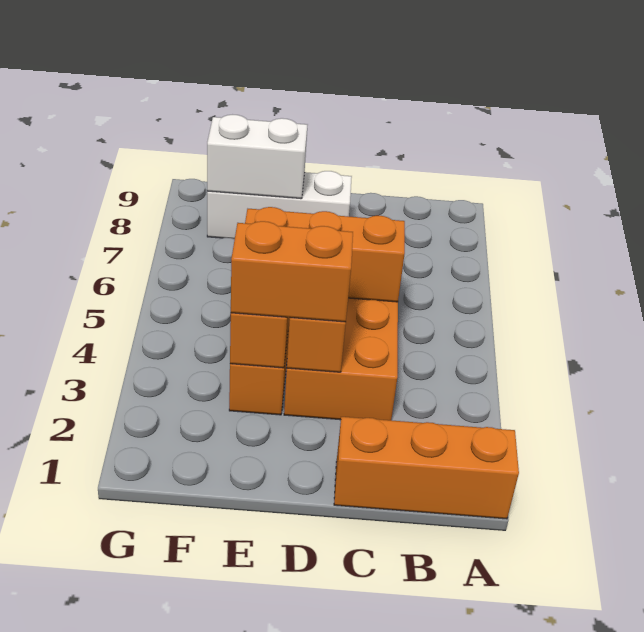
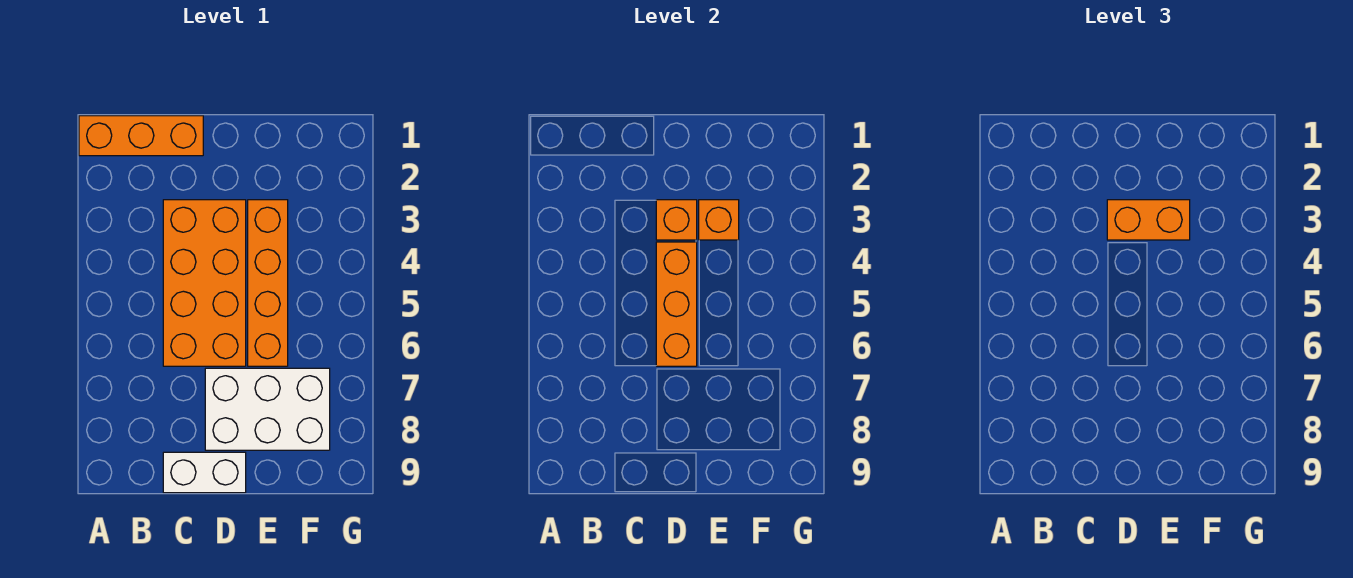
orange 1x3 brick [245,207,405,302] -> orange 1x3 brick turned to [656,242,697,366]
white 1x3 brick [207,171,352,239] -> white 2x3 brick [205,368,330,450]
white 1x2 brick [207,115,307,199] -> white 1x2 brick moved to [163,452,246,493]

